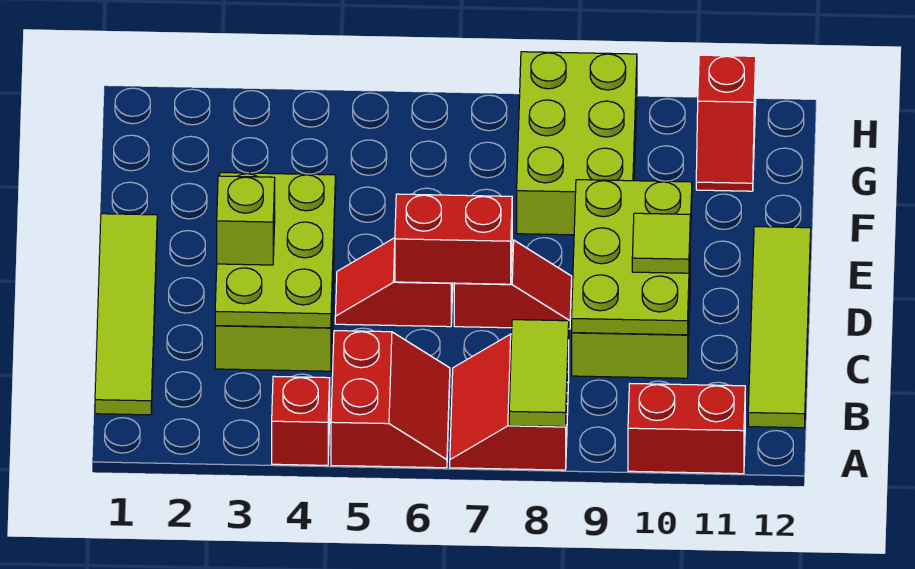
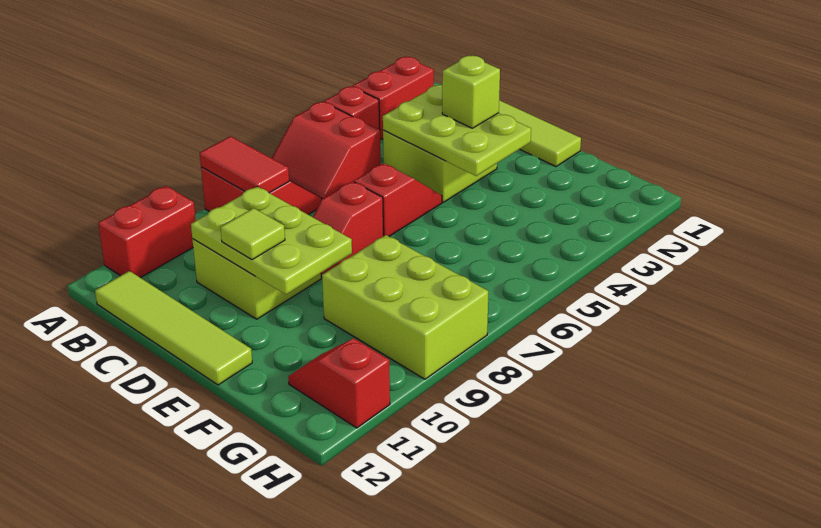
lime 1x2 tile [509,320,569,427] -> red 1x2 tile [200,136,289,193]
red 1x2 brick [395,194,512,284] -> red 1x2 brick moved to [353,57,434,139]

